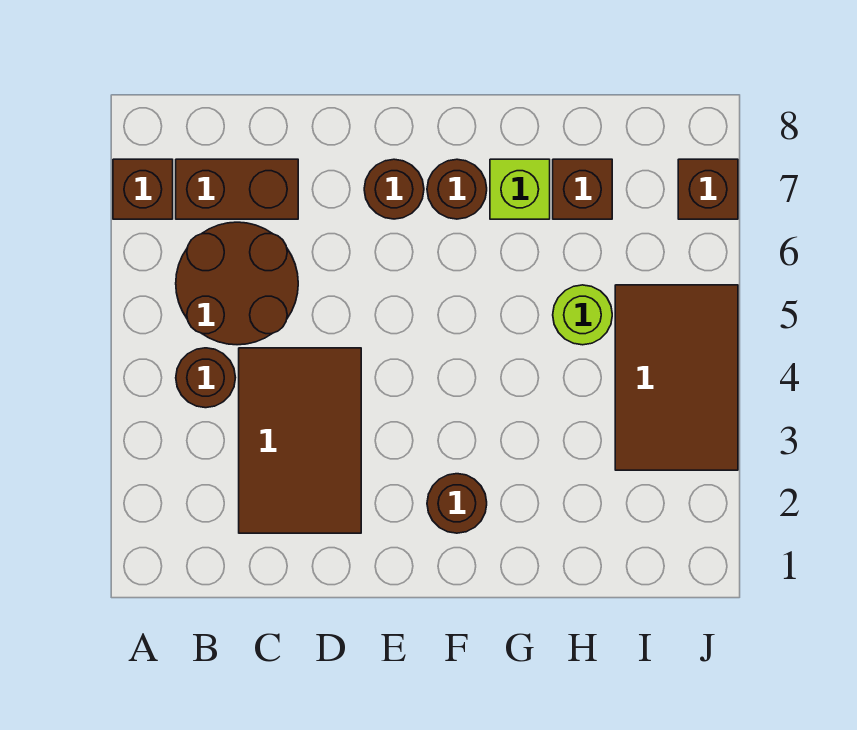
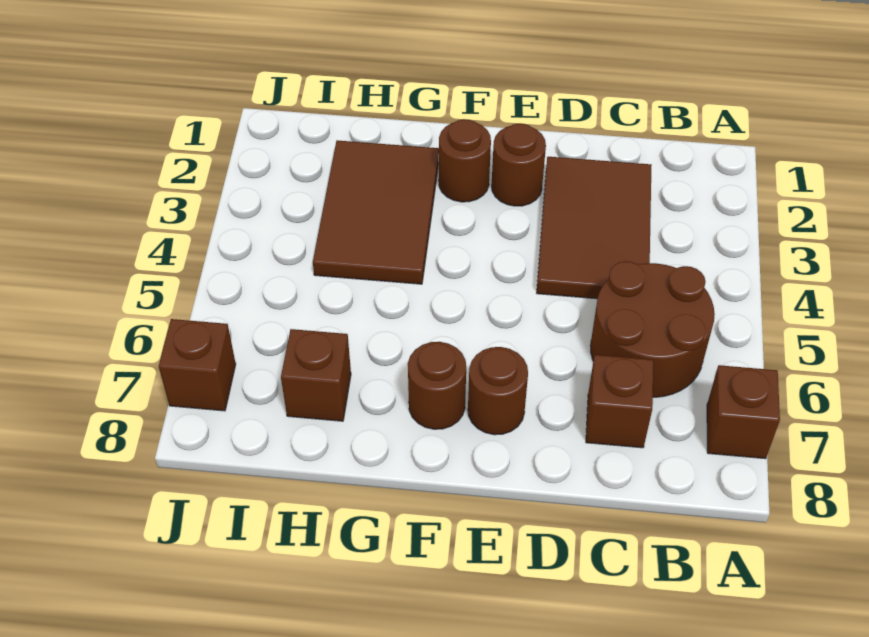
brown 1x1 round brick [176,348,236,408] -> brown 1x1 round brick moved to [492,124,546,206]
brown 1x2 brick [176,159,298,219] -> brown 1x1 brick [586,355,653,448]
lime 1x1 brick [490,159,550,219] -> none
lime 1x1 round brick [553,285,612,345] -> none
brown 2x3 tile [615,285,738,470] -> brown 2x3 tile moved to [313,140,439,284]

